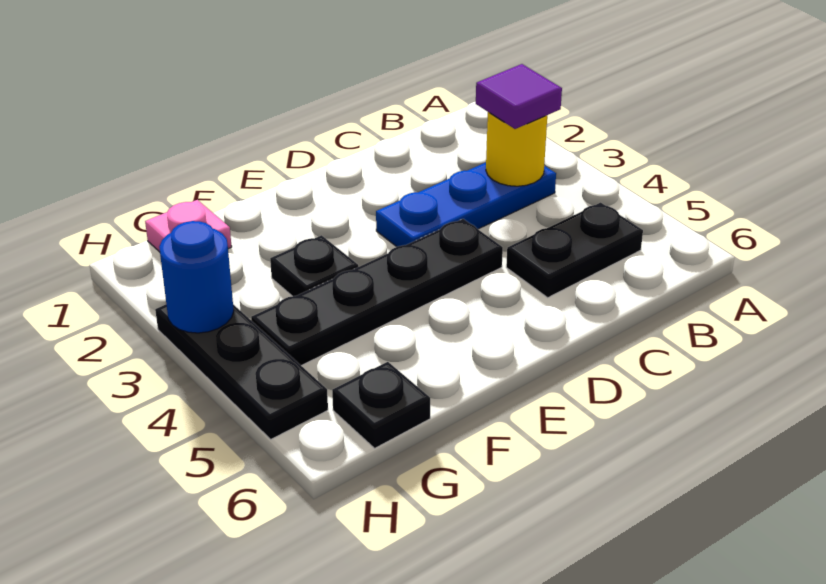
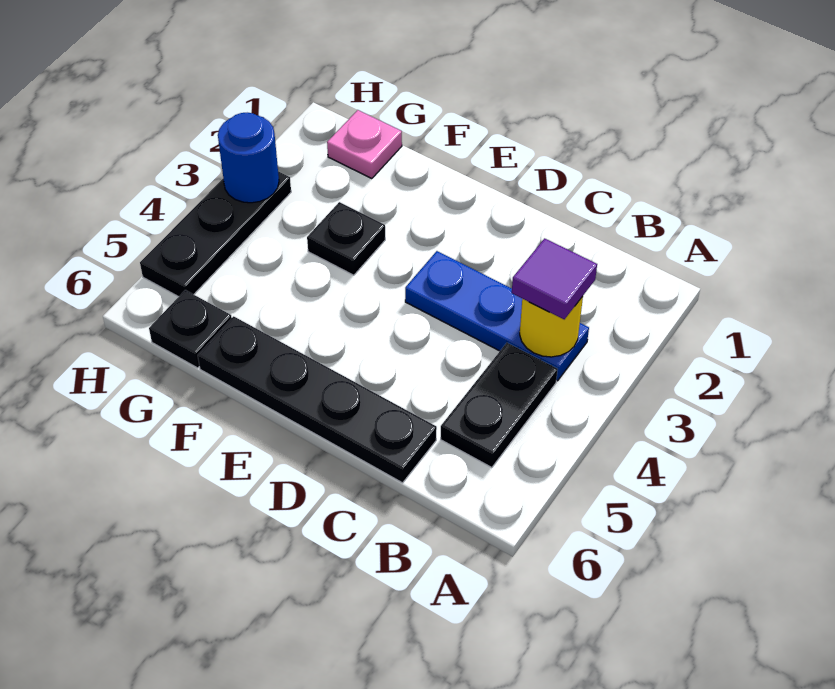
black 1x2 plate [506,202,643,298] -> black 1x2 plate turned to [441,343,558,468]
black 1x4 plate [251,219,503,366] -> black 1x4 plate moved to [198,316,437,483]

